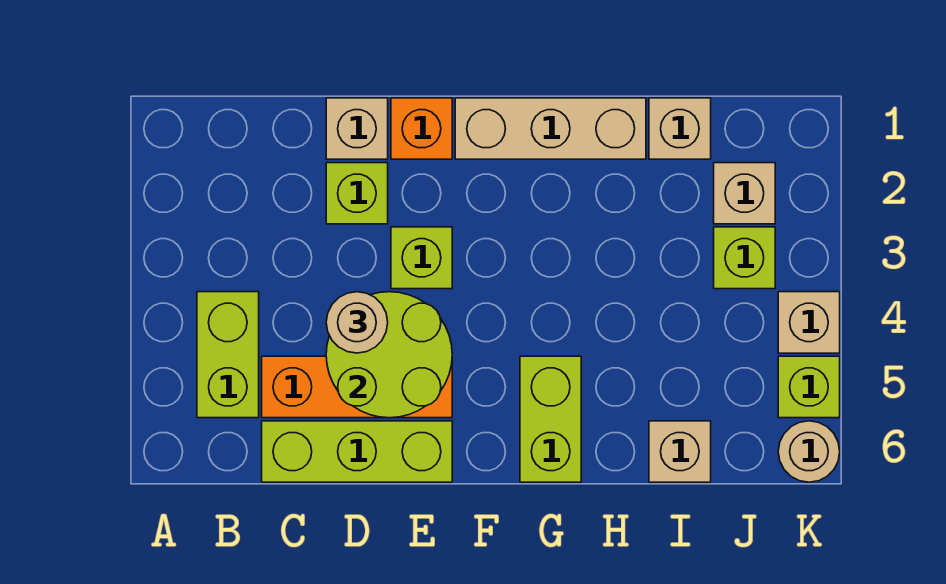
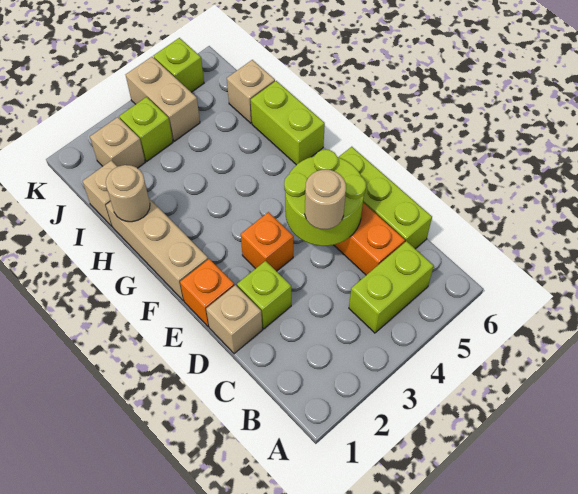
lime 1x1 brick [391,227,452,289] -> orange 1x1 brick [241,212,294,271]
lime 1x2 brick [520,356,581,482] -> lime 1x2 brick turned to [251,81,325,165]
tan 1x1 brick [778,292,840,353] -> tan 1x2 brick [126,57,200,141]
tan 1x1 round brick [778,421,840,482] -> tan 1x1 round brick moved to [106,165,150,222]

